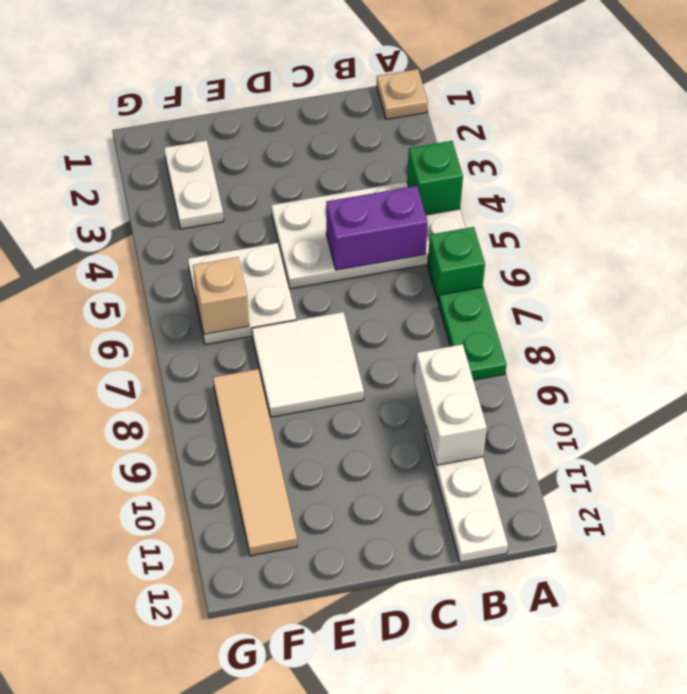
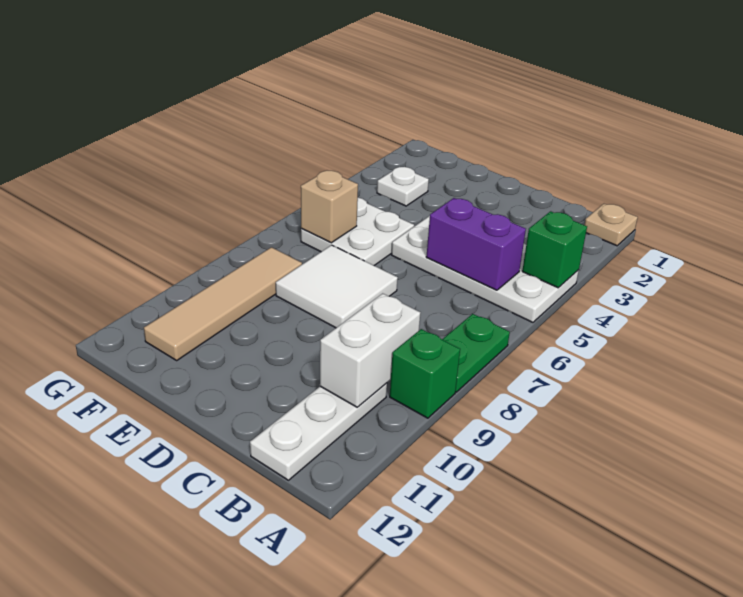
green 1x1 brick [428,227,485,303] -> green 1x1 brick moved to [390,329,460,418]
white 1x2 plate [164,140,224,229] -> white 1x1 plate [377,167,429,206]

